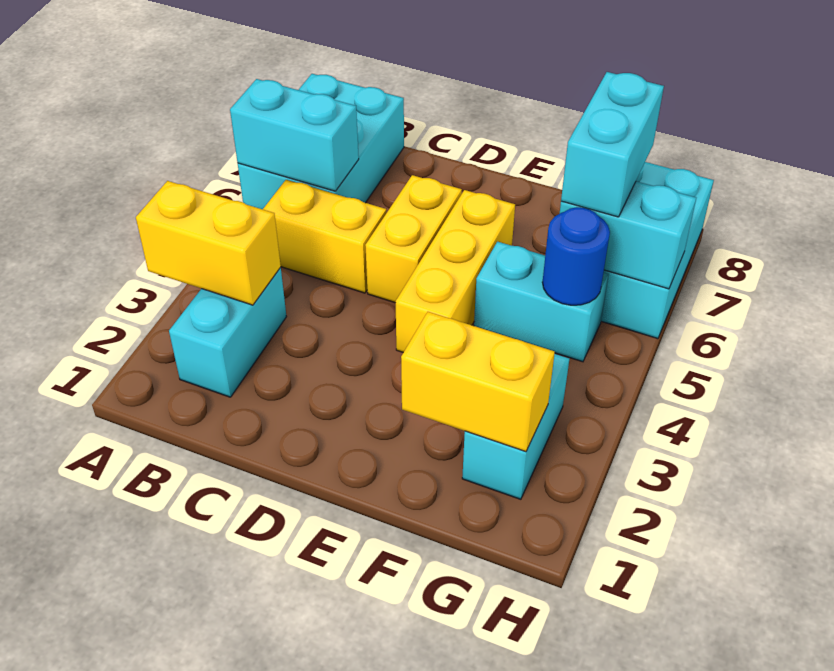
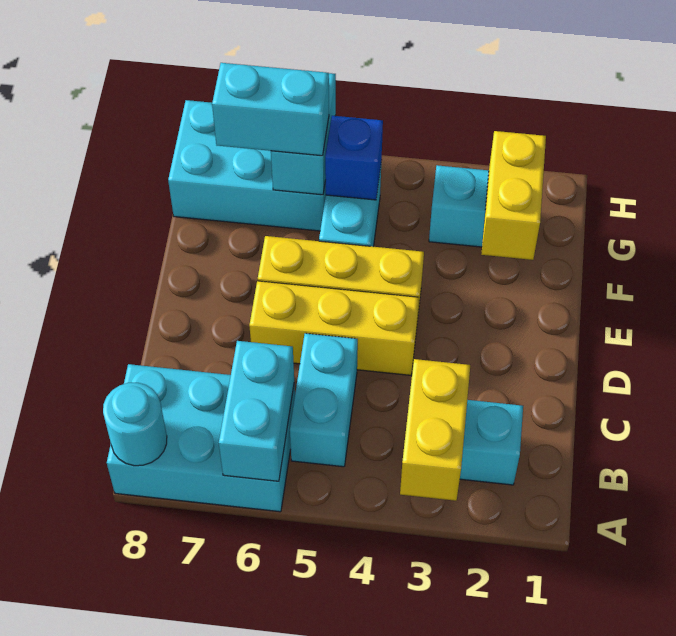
none -> cyan 1x1 round brick [103,383,167,466]
yellow 1x2 brick [263,180,386,293] -> cyan 1x2 brick [290,333,358,467]
yellow 1x2 brick [365,175,462,303] -> yellow 1x3 brick [249,281,419,375]
blue 1x1 round brick [542,207,610,305] -> blue 1x1 brick [325,116,383,200]

